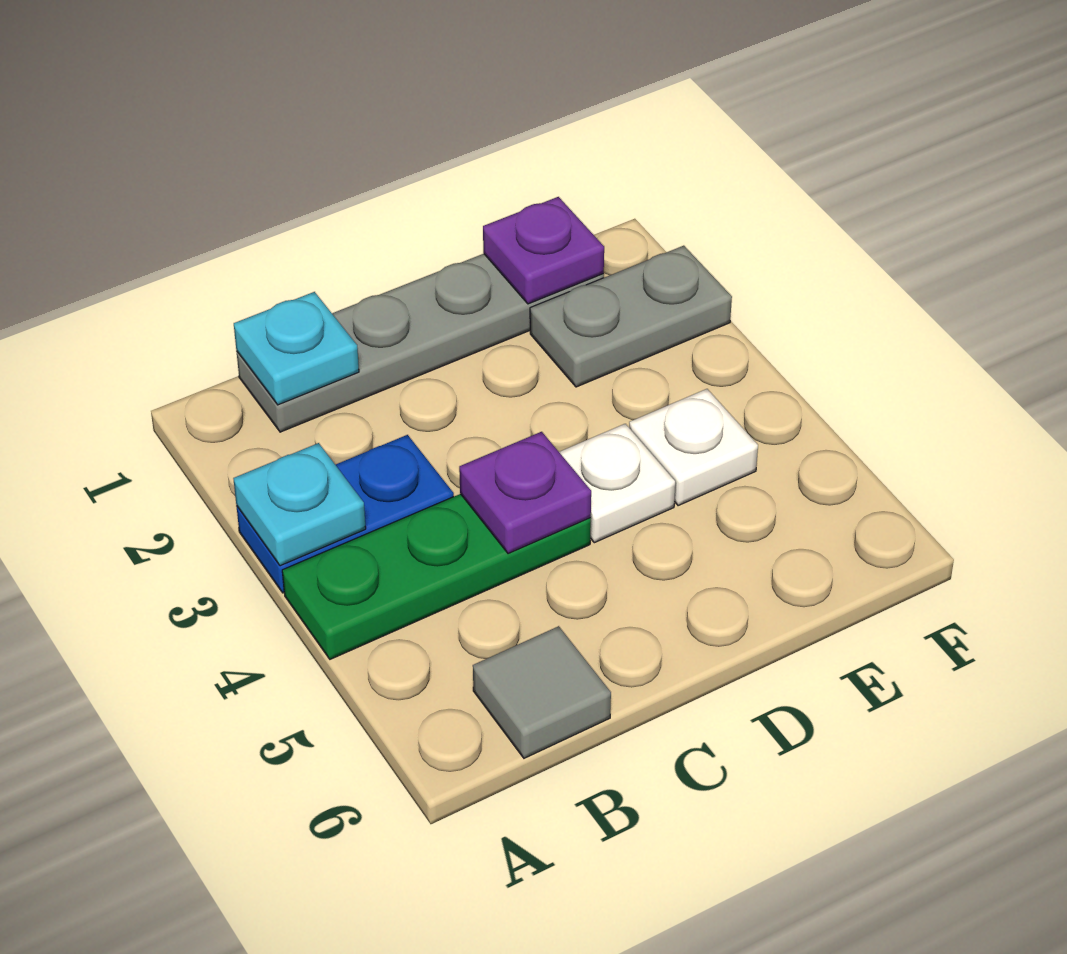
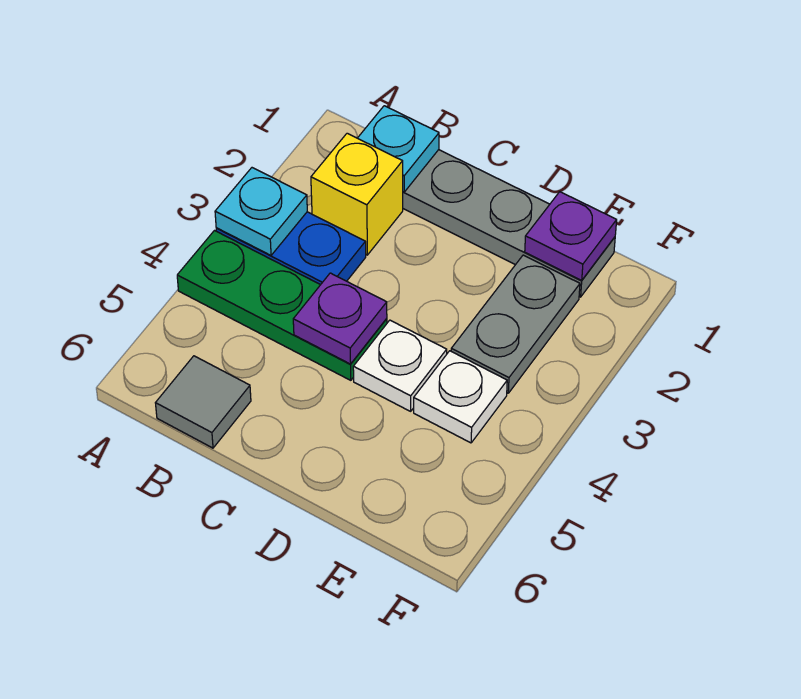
none -> yellow 1x1 brick [311,133,403,255]
grey 1x2 plate [530,246,732,387] -> grey 1x2 plate turned to [451,255,580,393]

